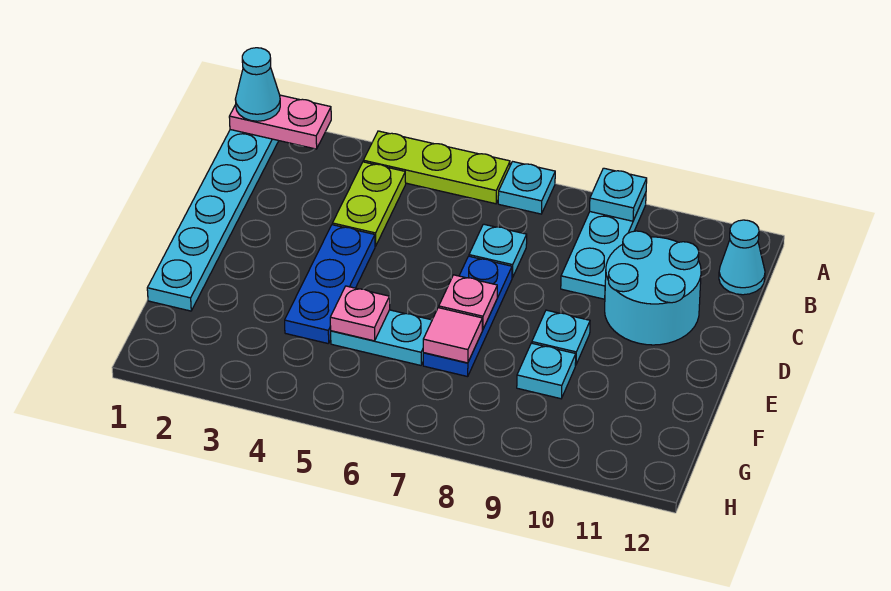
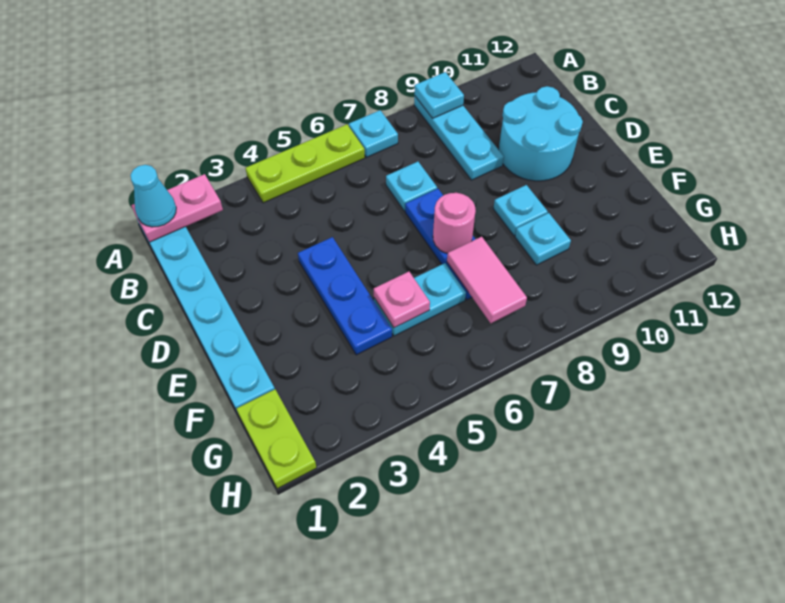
lime 1x2 plate [332,162,406,246] -> lime 1x2 plate moved to [237,390,317,489]
cyan 1x1 cone [719,220,765,295] -> none
pink 1x1 plate [439,275,497,330] -> pink 1x1 round brick [433,193,476,253]
pink 1x1 tile [423,308,482,363] -> pink 1x2 tile [447,237,527,323]

